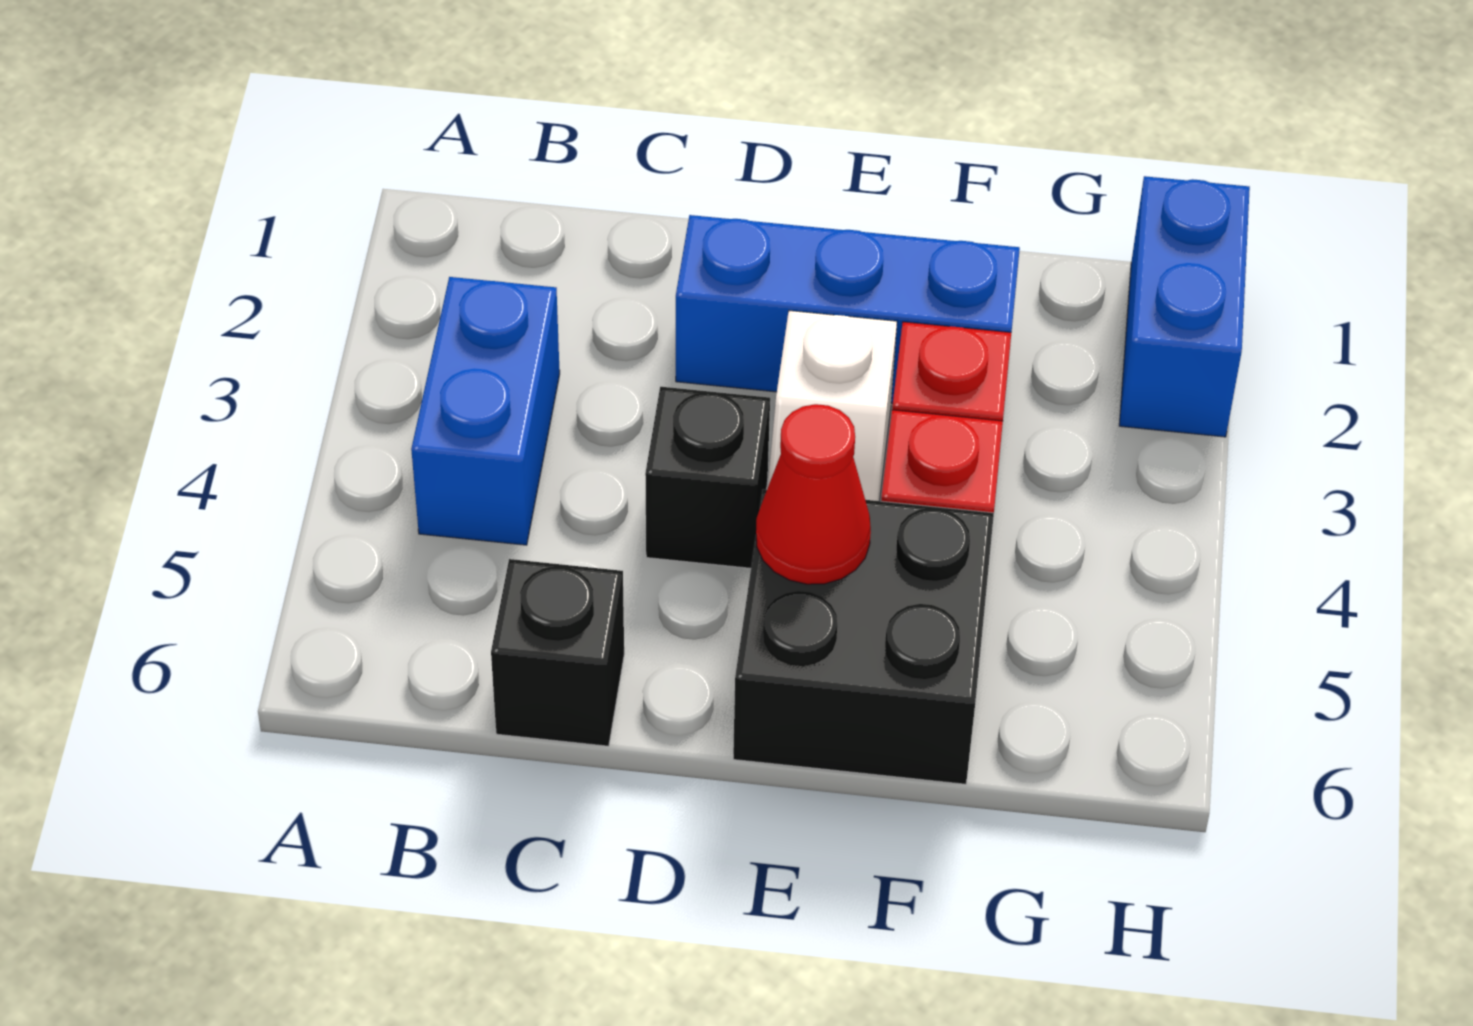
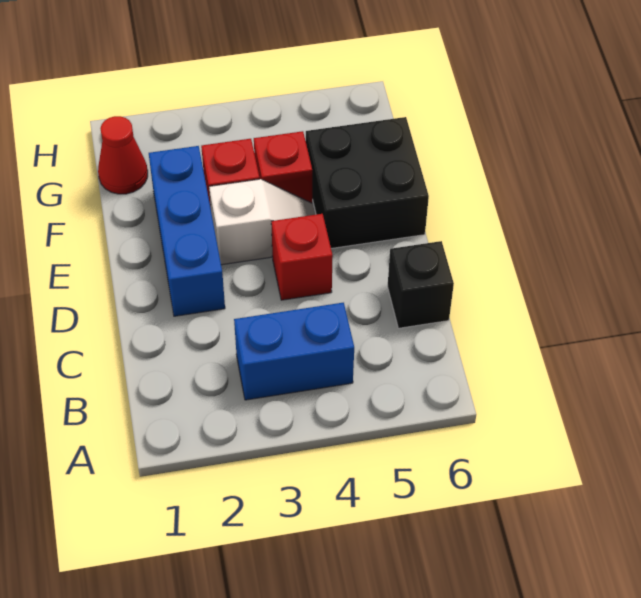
black 1x1 brick [645,387,770,568] -> red 1x1 brick [271,214,333,300]
red 1x1 cone [756,404,871,584] -> red 1x1 cone moved to [98,116,148,194]
blue 1x2 brick [1119,176,1250,437] -> none

